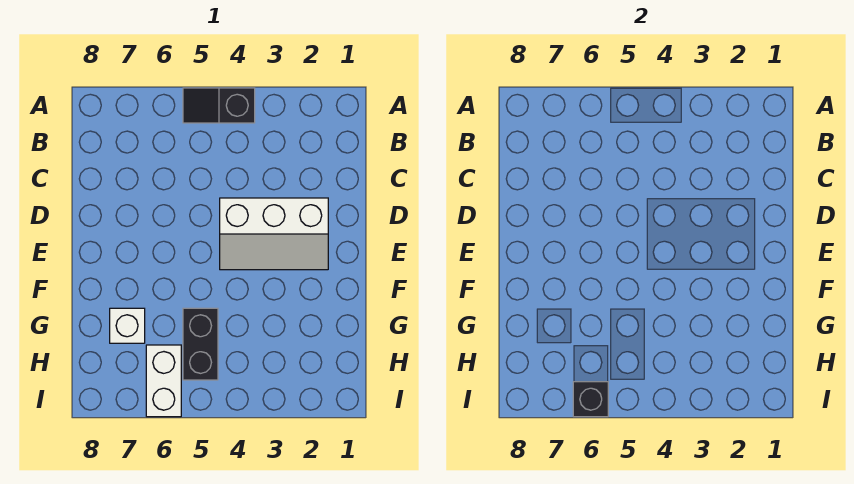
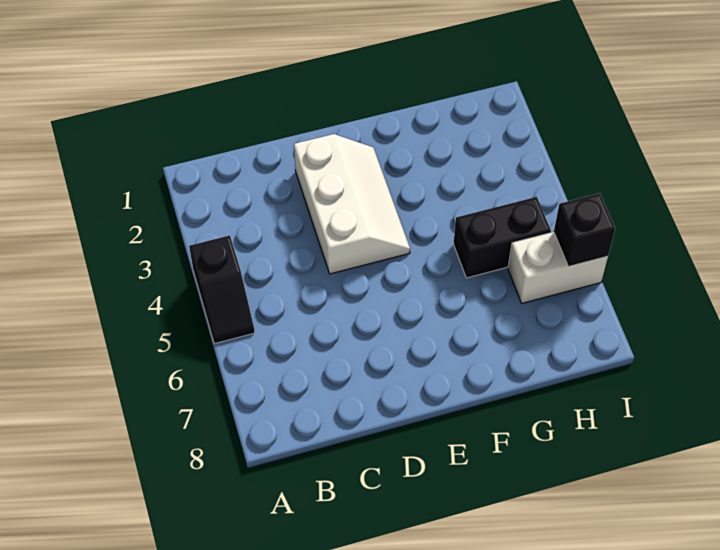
white 1x1 brick [110,308,145,343] -> none

